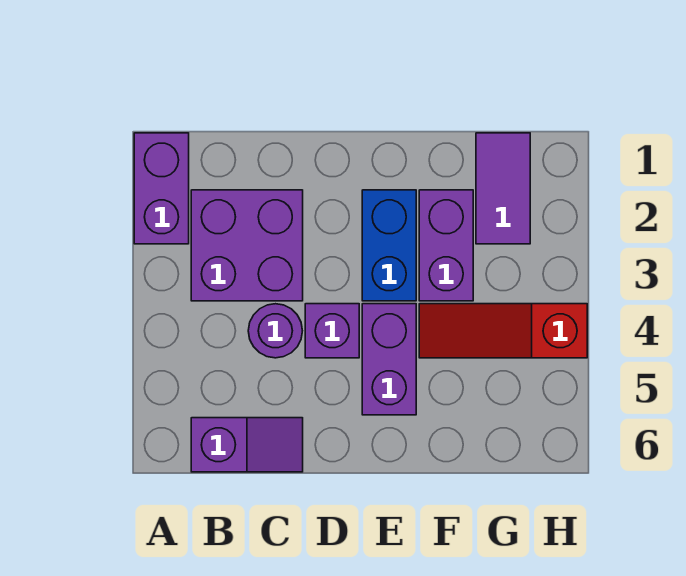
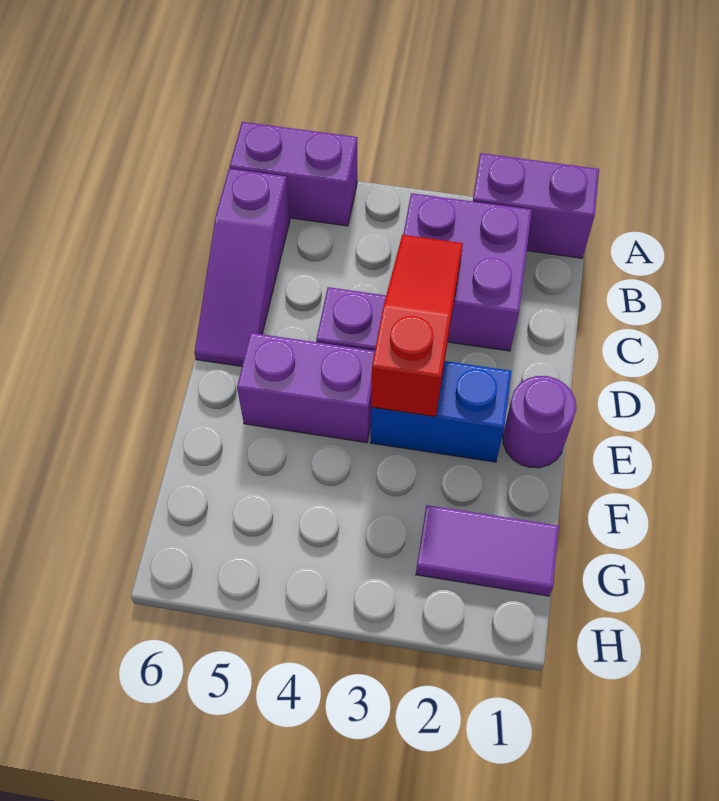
purple 1x2 slope [191,418,303,472] -> purple 1x3 slope [194,169,290,366]
purple 1x1 round brick [248,304,302,358] -> purple 1x1 round brick moved to [503,376,576,468]
purple 1x2 brick [419,190,473,301] -> purple 1x2 brick moved to [230,122,357,226]
red 1x3 slope [419,304,587,358] -> red 1x3 slope moved to [371,235,463,417]

